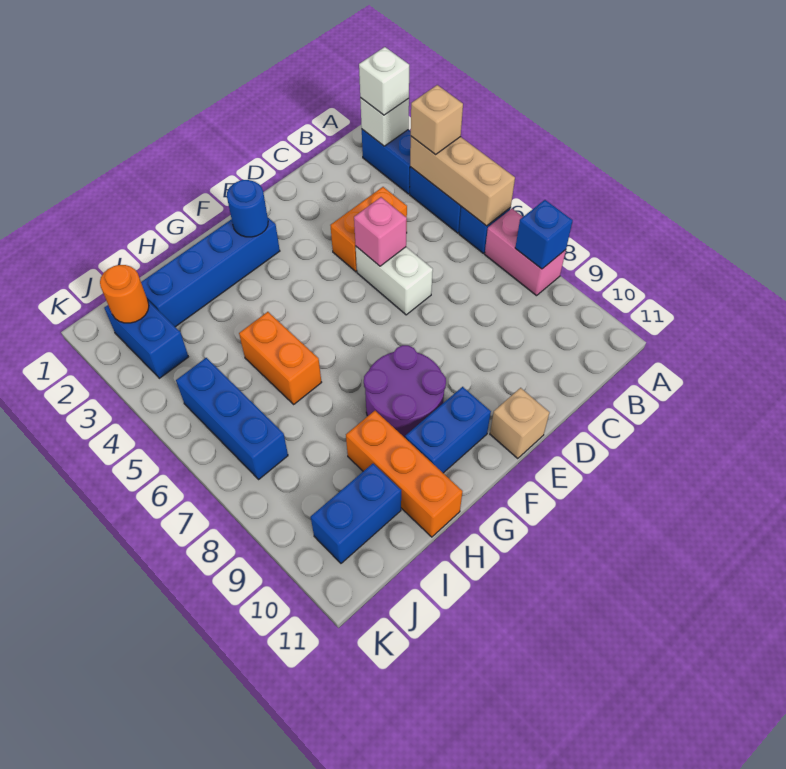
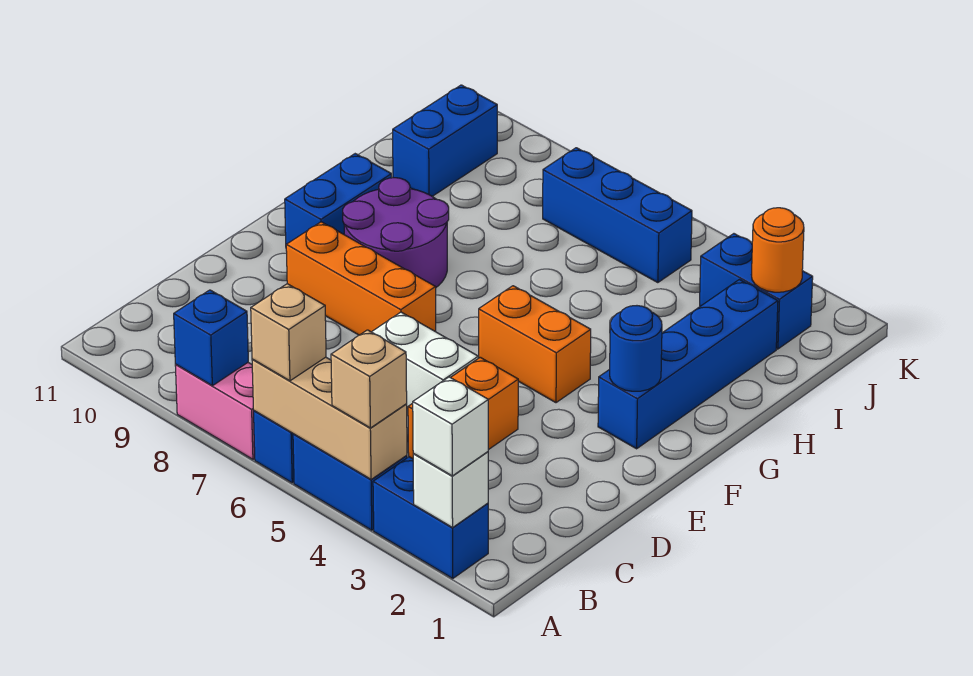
pink 1x1 brick [354,197,407,266] -> none
tan 1x1 brick [490,388,550,459] -> tan 1x1 brick moved to [251,284,326,381]
orange 1x2 brick [239,312,322,404] -> orange 1x2 brick moved to [479,286,591,403]
orange 1x3 brick [346,411,462,537] -> orange 1x3 brick moved to [286,222,436,335]

